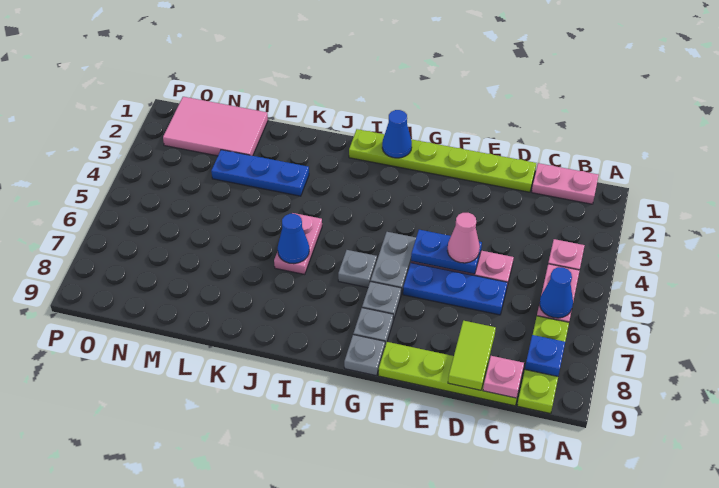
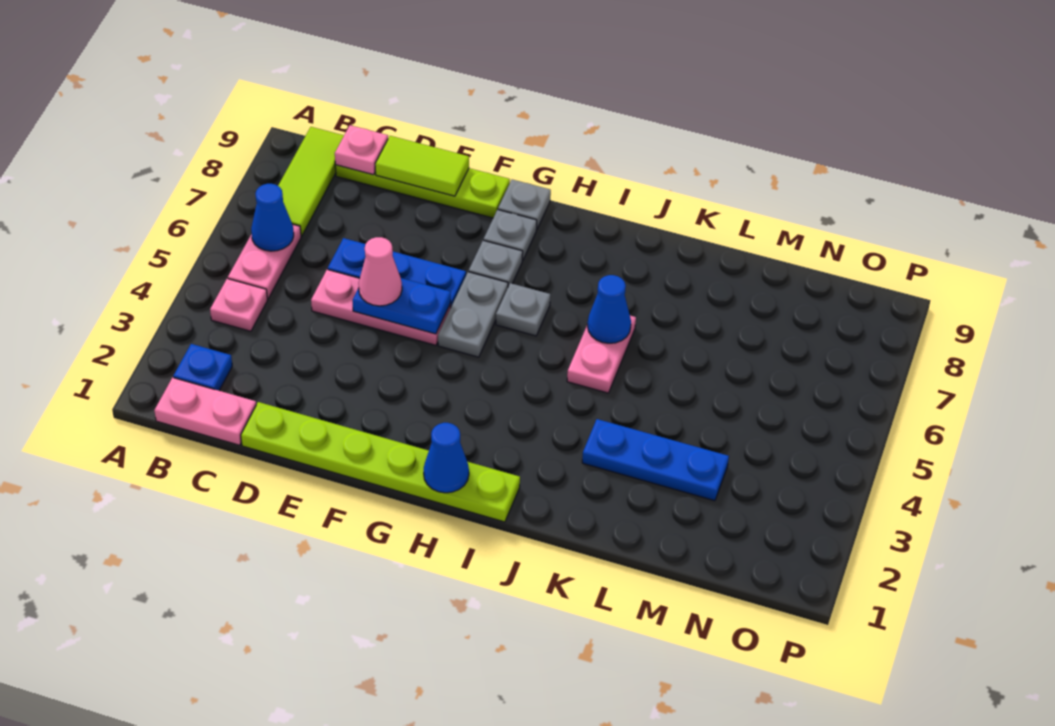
lime 1x3 plate [517,316,569,414] -> lime 1x3 tile [278,127,344,236]
blue 1x1 plate [525,335,565,376] -> blue 1x1 plate moved to [173,344,232,391]
lime 1x2 tile [448,321,496,390] -> lime 1x2 tile turned to [375,136,469,196]
pink 2x3 tile [163,97,268,156] -> none

